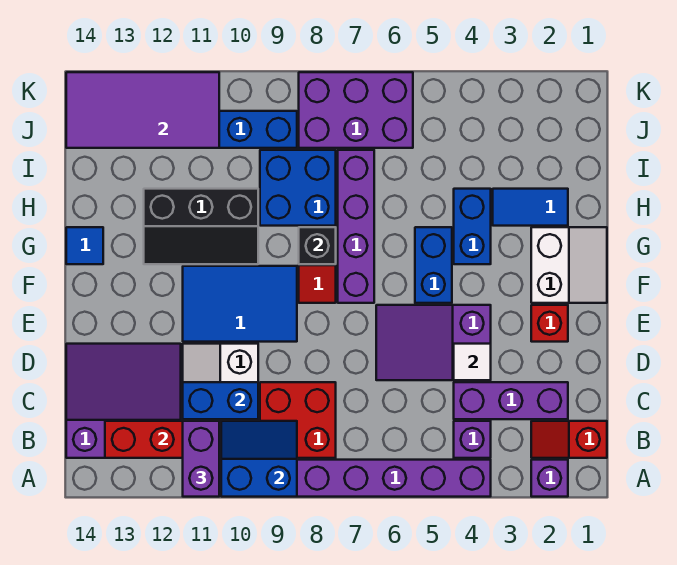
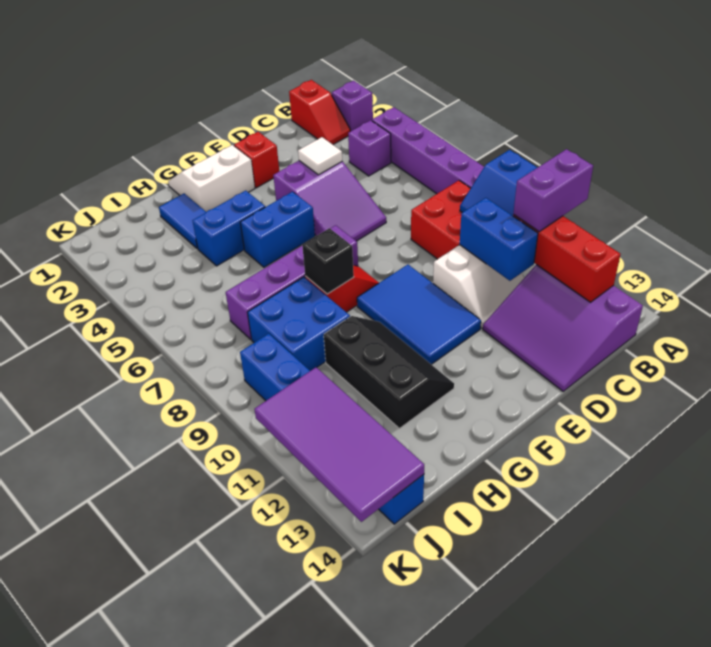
purple 1x3 brick [454,382,568,419] -> none
blue 1x1 tile [66,227,103,264] -> none
purple 2x3 brick [299,72,413,148] -> none

